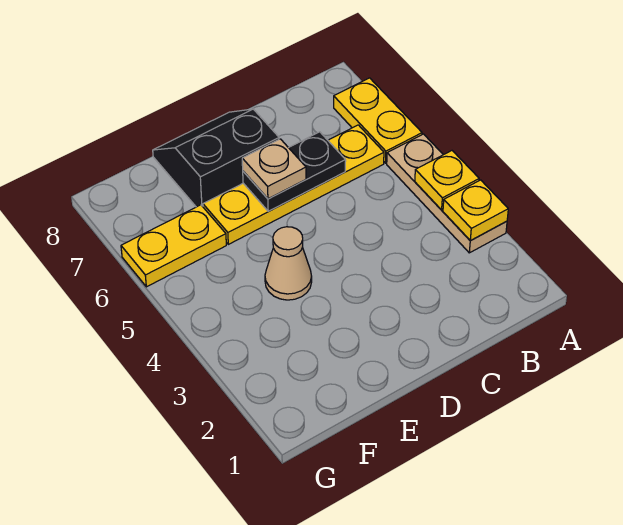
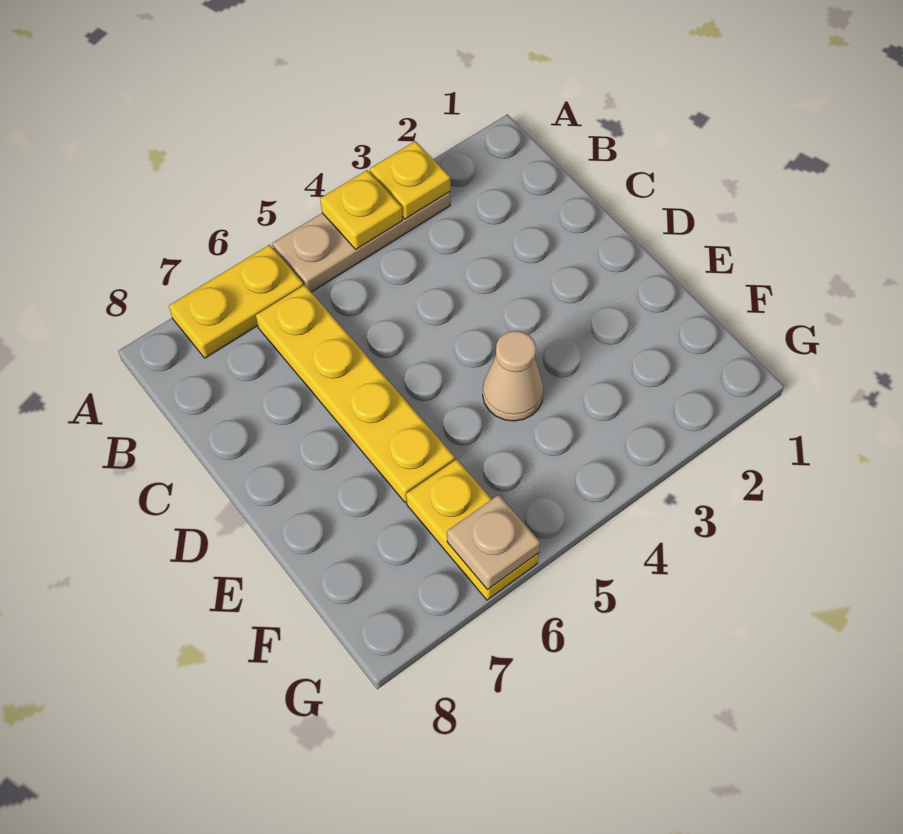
black 1x2 plate [243,132,346,211] -> none
tan 1x1 plate [242,139,306,199] -> tan 1x1 plate moved to [447,495,540,590]
black 2x2 slope [153,109,279,207] -> none

